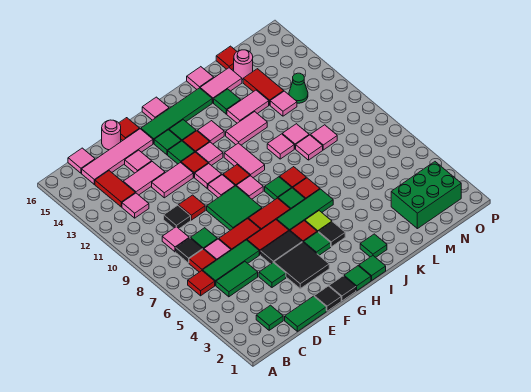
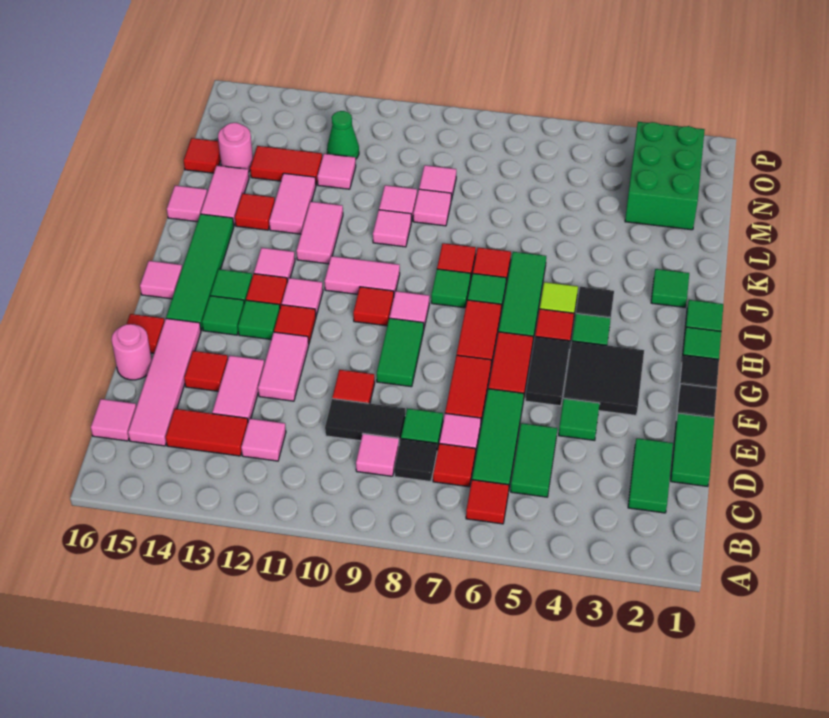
green 1x1 tile [256,305,283,330] -> green 1x2 tile [628,438,673,513]
black 1x1 tile [164,205,191,229] -> black 1x2 tile [325,399,405,444]
pink 1x1 tile [125,150,152,173] -> red 1x1 tile [184,351,228,391]
green 2x2 tile [207,186,262,230] -> green 1x2 tile [377,318,424,387]
pink 1x1 tile [208,175,235,198] -> none
pink 1x1 tile [195,164,222,189] -> none
green 1x1 tile [214,89,241,114] -> red 1x1 tile [235,194,275,230]

